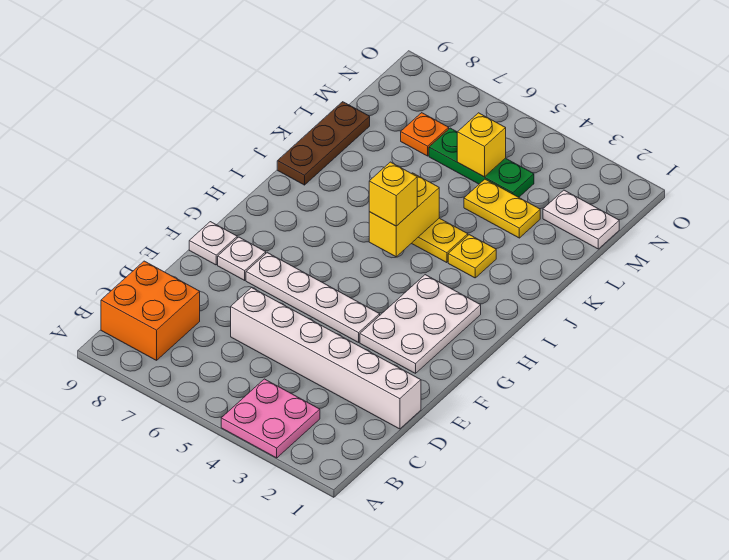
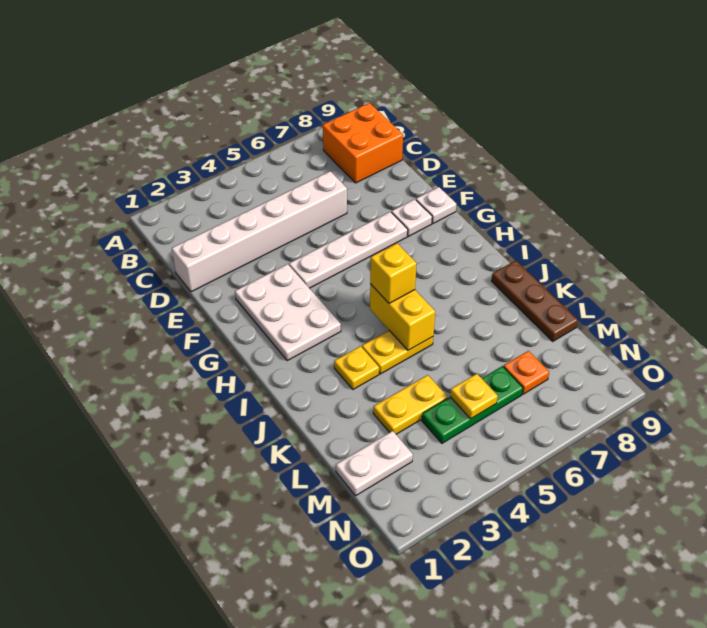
pink 2x2 plate [221,379,320,458] -> none
yellow 1x1 brick [457,113,506,177] -> yellow 1x1 plate [450,374,498,419]

